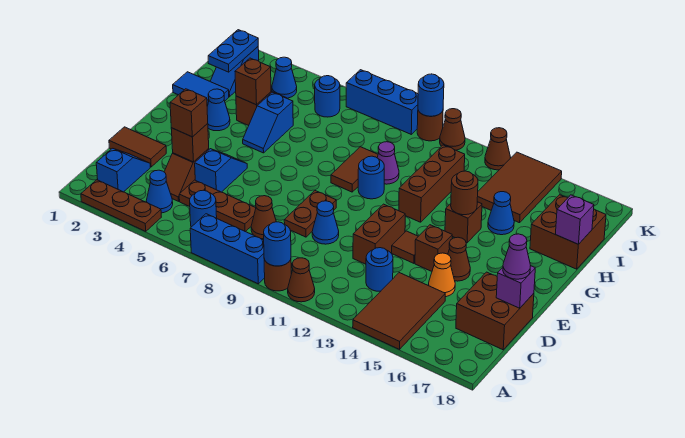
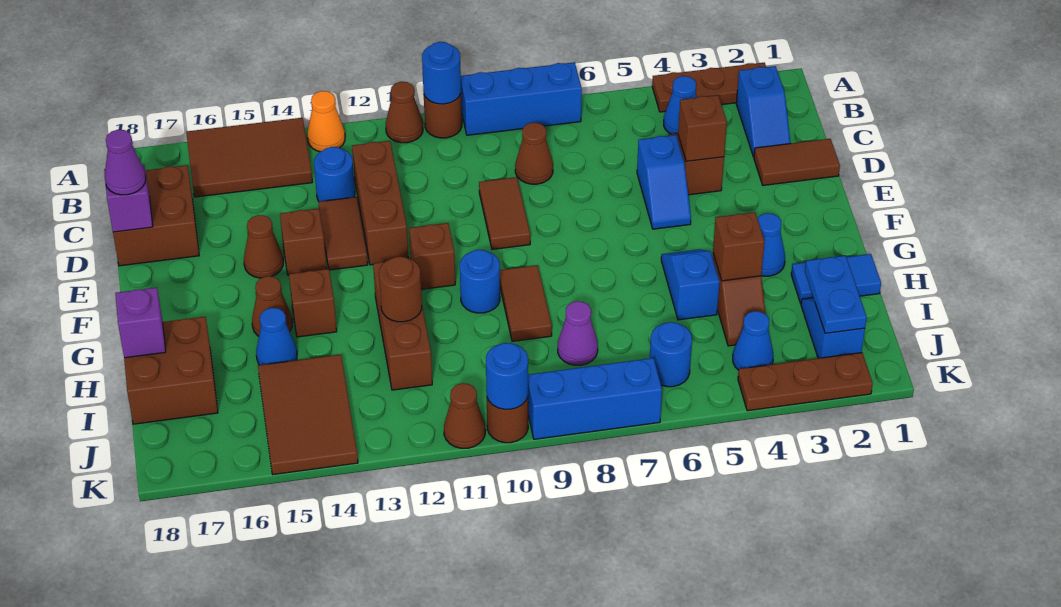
brown 2x3 tile [353,273,445,349] -> brown 2x3 tile turned to [186,118,312,197]
blue 1x1 round brick [190,190,217,227] -> none
brown 1x3 plate [179,180,256,232] -> brown 1x3 plate moved to [738,353,873,411]
brown 1x1 brick [170,89,208,137] -> brown 1x1 brick moved to [409,223,455,289]
brown 1x2 plate [284,191,336,237] -> brown 1x2 tile [479,177,530,249]
blue 1x1 cone [312,201,339,244] -> none
brown 1x2 brick [353,204,405,264] -> brown 1x3 brick [352,141,408,265]
orange 1x1 cone [429,253,455,297] -> orange 1x1 cone moved to [307,91,345,152]
brown 1x1 tile [392,231,418,263] -> brown 1x2 tile [318,197,368,270]
brown 1x1 round brick [451,171,478,215] -> brown 1x1 round brick moved to [379,257,422,322]
purple 1x1 cone [377,142,399,184] -> purple 1x1 cone moved to [558,301,598,365]
brown 1x1 cone [485,128,511,170] -> brown 1x1 cone moved to [252,276,293,336]

